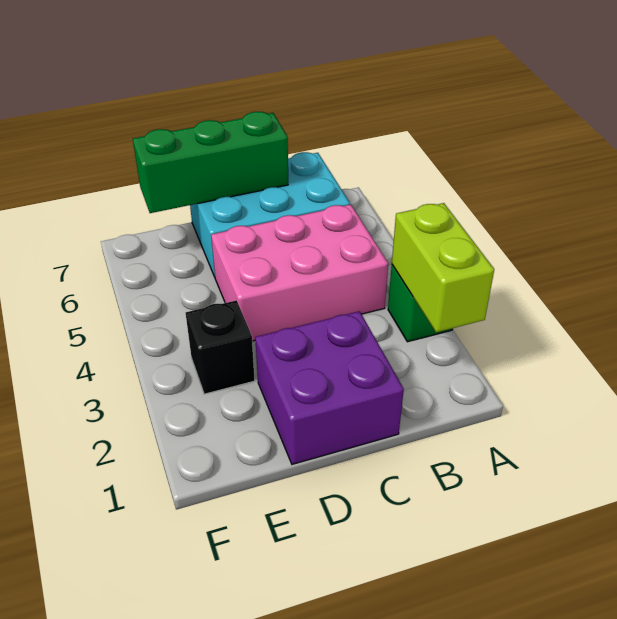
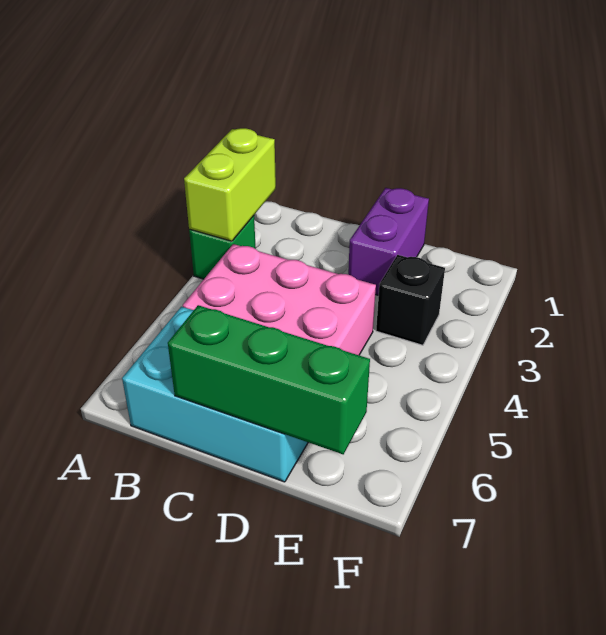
purple 2x2 brick [255,311,404,464] -> purple 1x2 brick [348,188,429,296]

